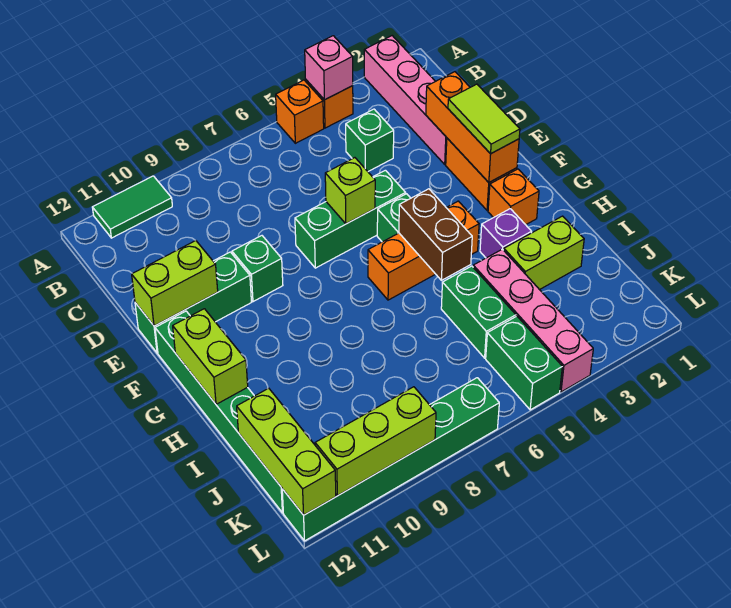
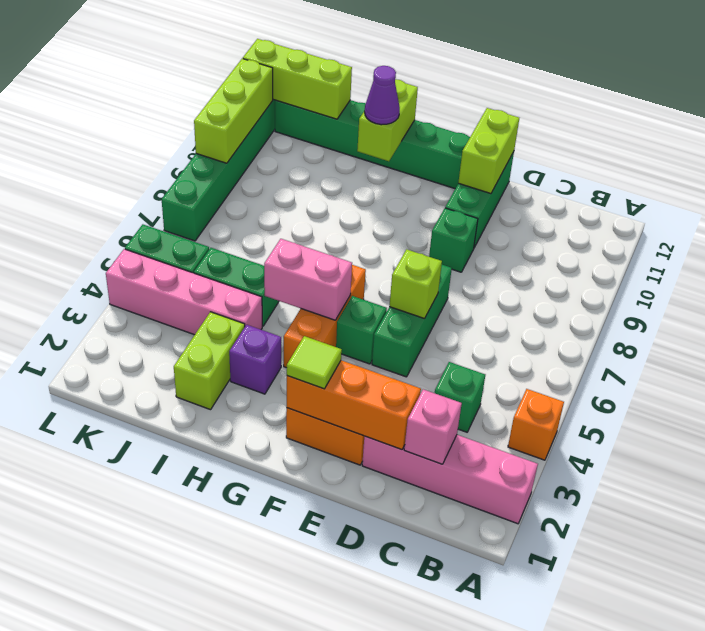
pink 1x1 brick [305,36,353,100] -> pink 1x1 brick moved to [404,389,462,464]
orange 1x1 brick [276,80,324,143] -> none
green 1x2 tile [92,176,172,238] -> none
lime 1x2 tile [448,84,520,154] -> lime 1x1 tile [287,336,342,389]
orange 1x1 brick [488,169,539,225] -> none
brown 1x2 brick [399,189,472,280] -> pink 1x2 brick [264,239,352,320]
lime 1x2 brick [173,309,248,404] -> lime 1x2 brick turned to [357,79,418,161]
none -> purple 1x1 cone [365,66,400,125]

